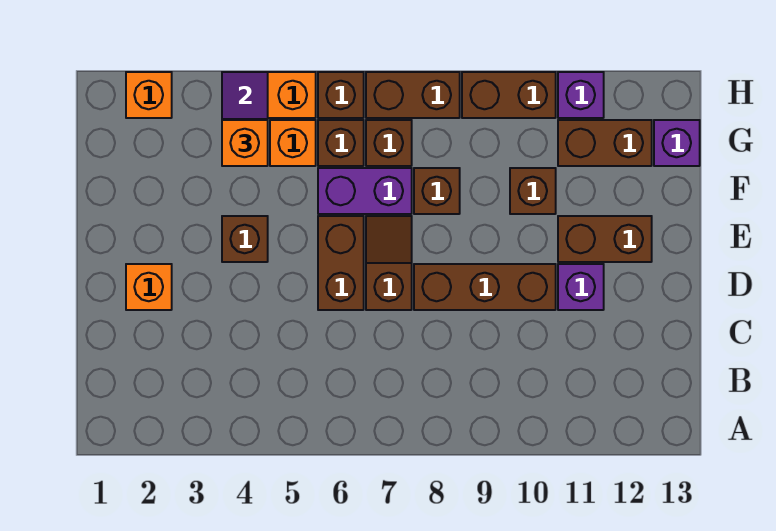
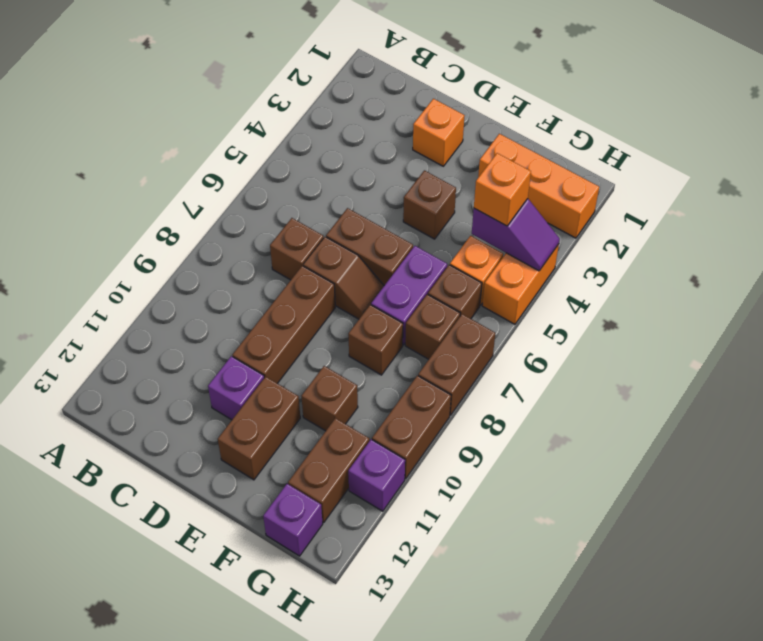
orange 1x1 brick [126,72,172,118] -> orange 1x3 brick [478,134,599,238]
brown 1x1 brick [318,72,364,118] -> brown 1x1 brick moved to [270,218,324,280]

